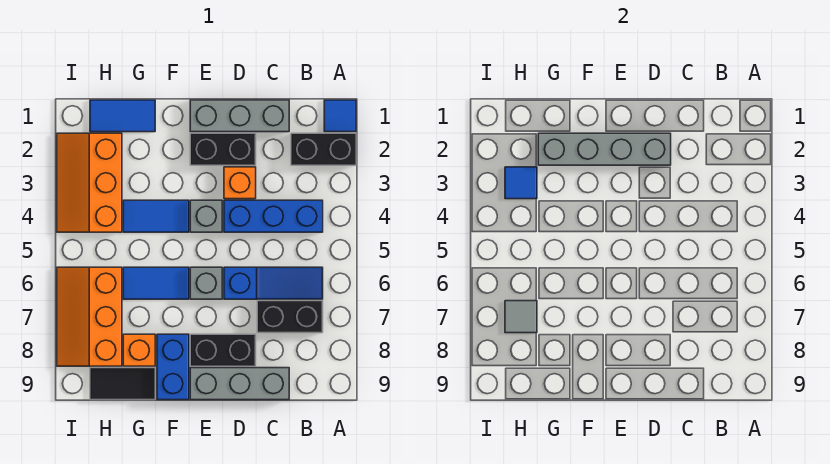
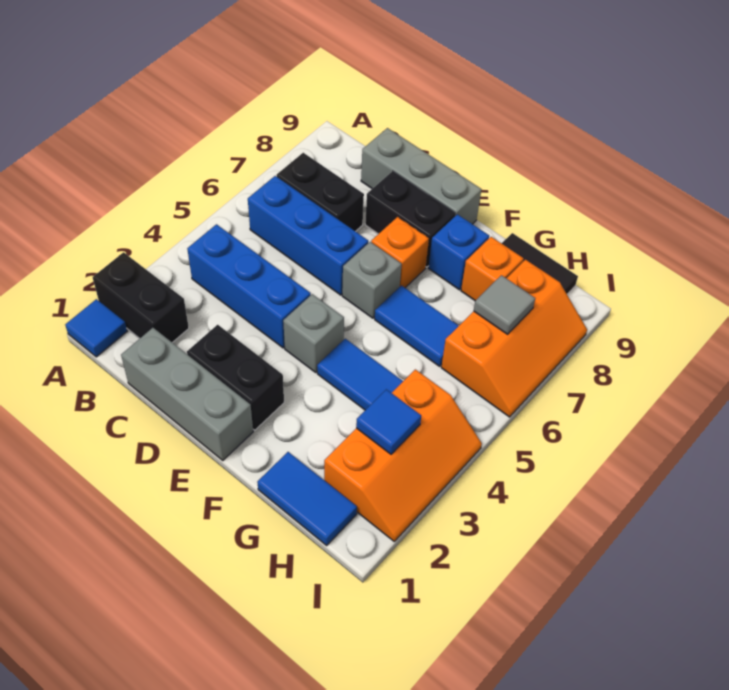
blue 1x3 slope [224,267,323,299] -> blue 1x3 brick [248,176,368,295]
grey 1x4 brick [538,133,671,165] -> none
orange 1x1 brick [224,167,256,199] -> orange 1x1 brick moved to [371,217,429,288]
blue 1x2 brick [157,334,189,400] -> blue 1x1 brick [428,214,489,290]

